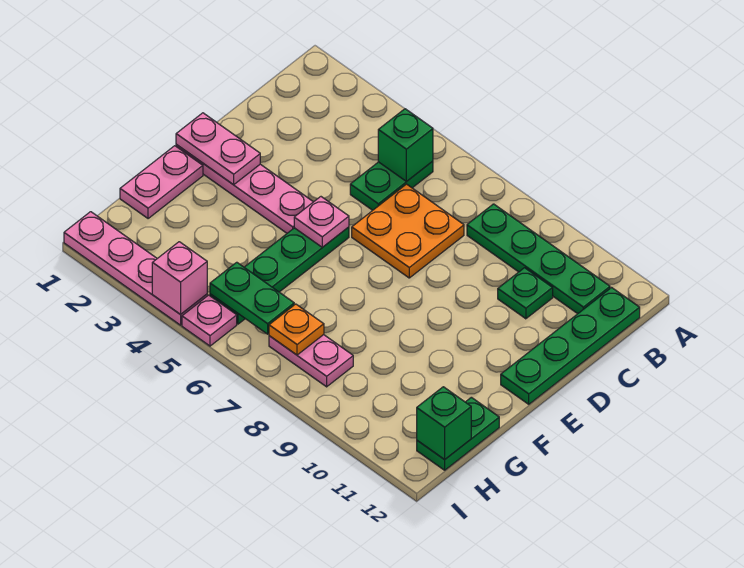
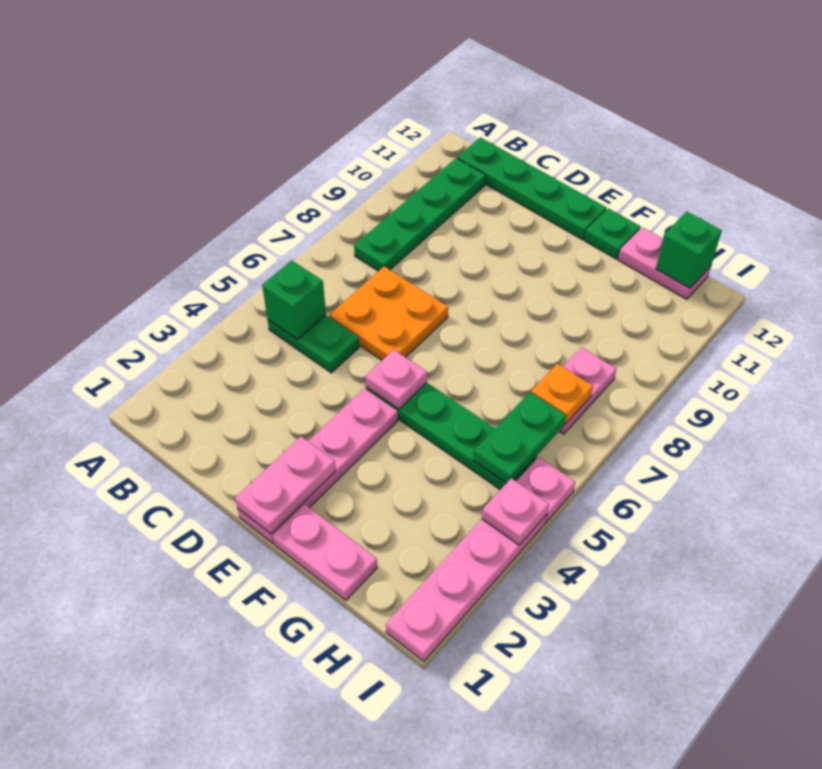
green 1x1 plate [498,268,553,319] -> green 1x1 plate moved to [584,208,640,259]
green 1x2 plate [417,397,499,470] -> pink 1x2 plate [618,227,711,299]
pink 1x1 brick [152,242,207,315] -> pink 1x1 plate [482,478,549,545]

